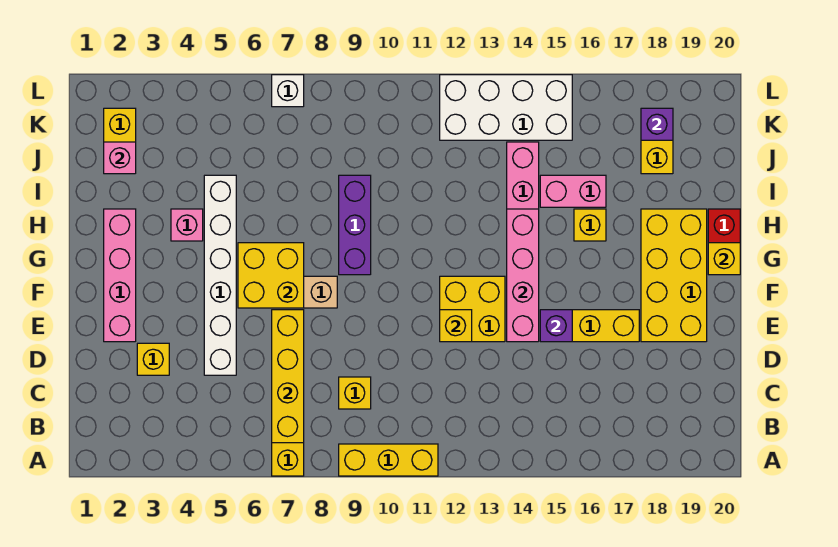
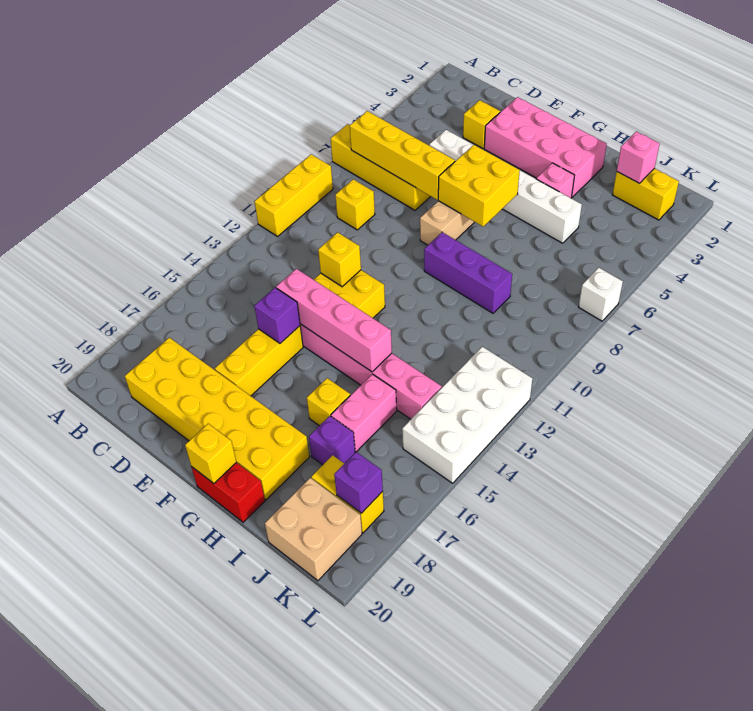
pink 1x4 brick [104,209,136,342] -> pink 2x4 brick [484,97,607,197]
yellow 2x4 brick [641,209,707,342] -> yellow 2x6 brick [125,338,310,500]
none -> purple 1x1 brick [309,416,355,465]
none -> tan 2x2 brick [265,478,362,581]

